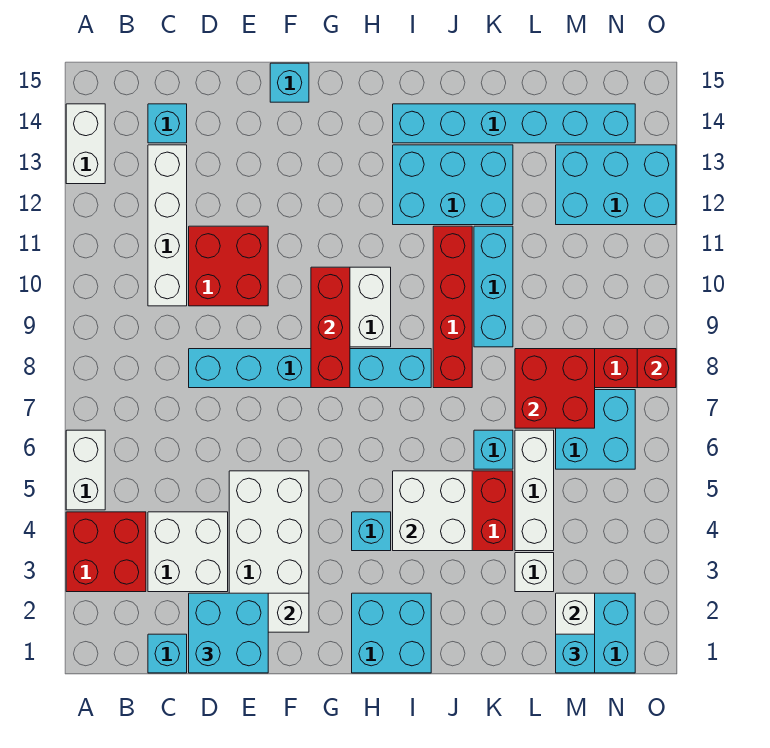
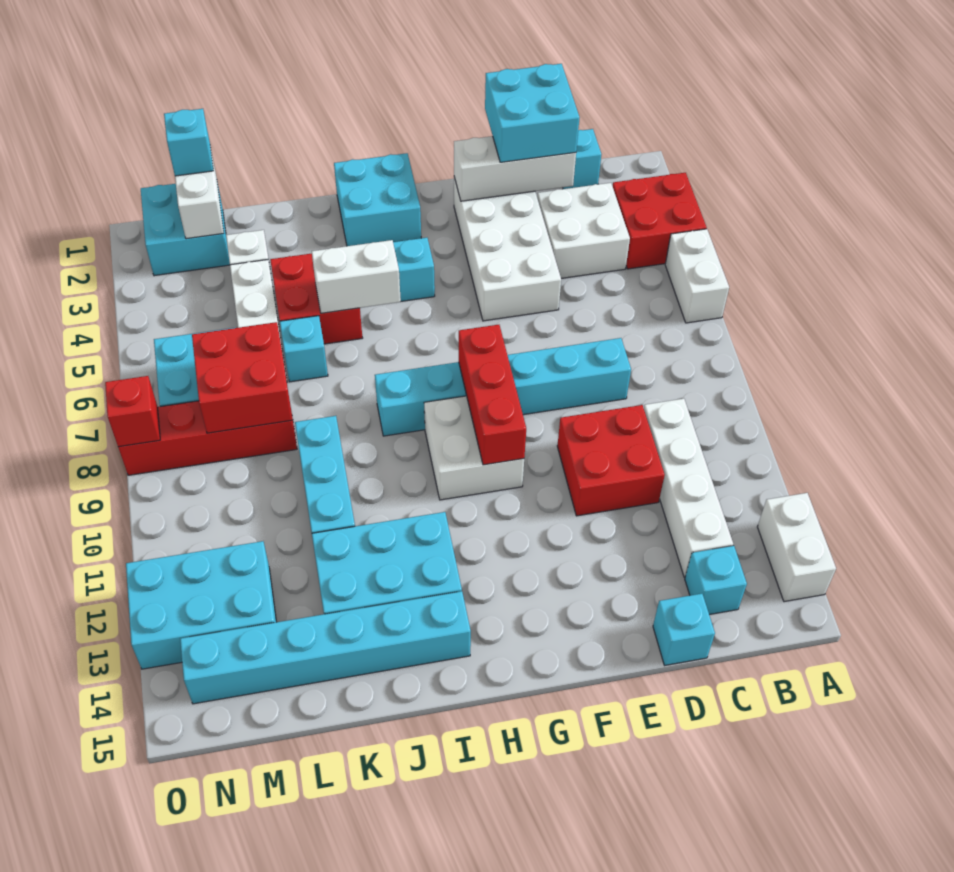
cyan 1x1 brick [270,63,309,102] -> cyan 1x1 brick moved to [653,594,715,665]
white 2x2 brick [393,471,472,551] -> white 1x2 brick [312,240,401,313]
red 1x4 brick [433,226,472,388] -> none

